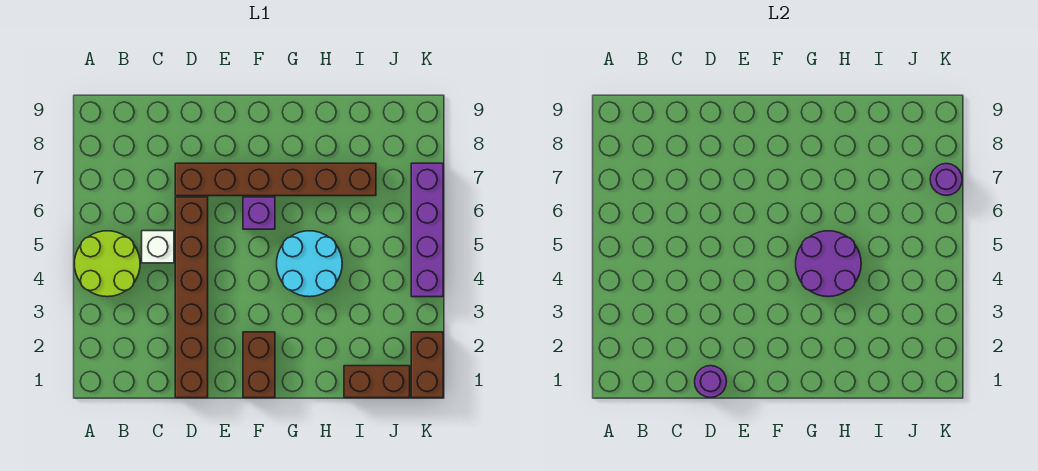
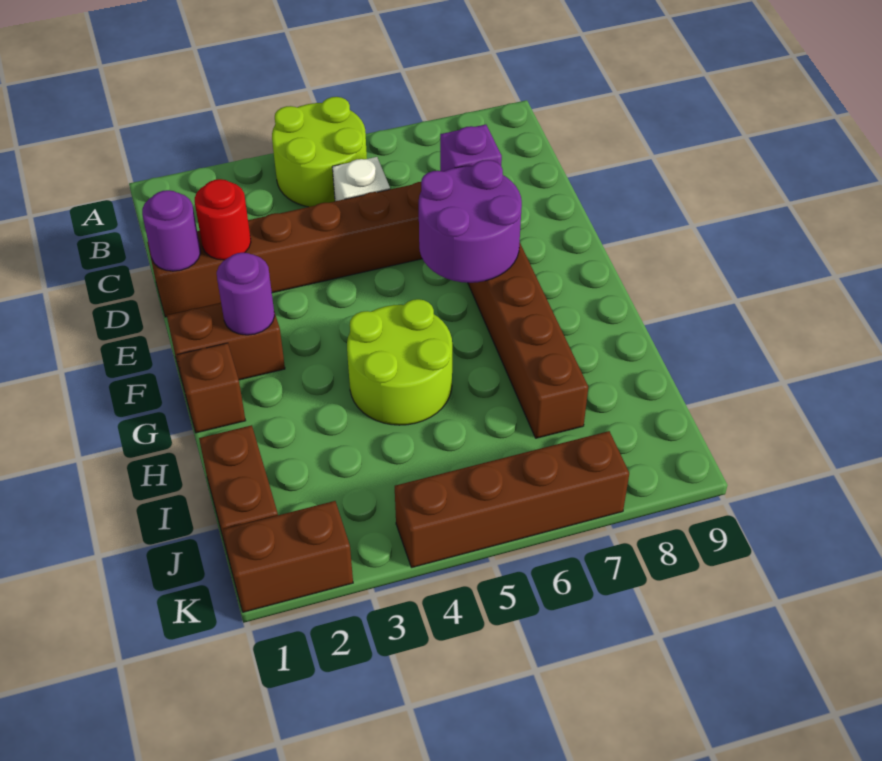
none -> red 1x1 round brick [195,179,251,260]
purple 1x1 brick [243,197,275,229] -> purple 1x1 brick moved to [440,125,502,172]
none -> brown 1x1 brick [177,343,246,433]
cyan 2x2 round brick [277,231,342,297] -> lime 2x2 round brick [347,299,452,425]
purple 2x2 round brick [796,231,861,297] -> purple 2x2 round brick moved to [419,160,522,283]
purple 1x4 brick [411,163,443,297] -> brown 1x4 brick [395,431,629,568]
purple 1x1 round brick [930,164,962,195] -> purple 1x1 round brick moved to [217,253,275,335]

